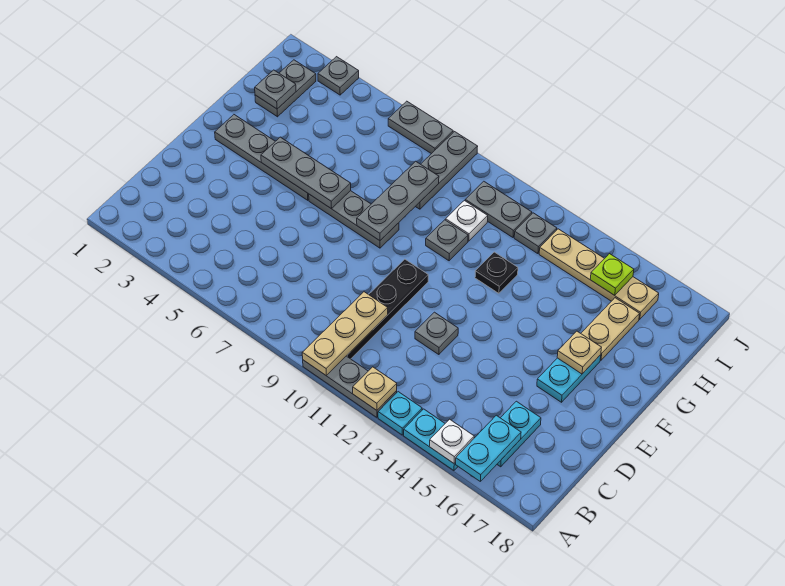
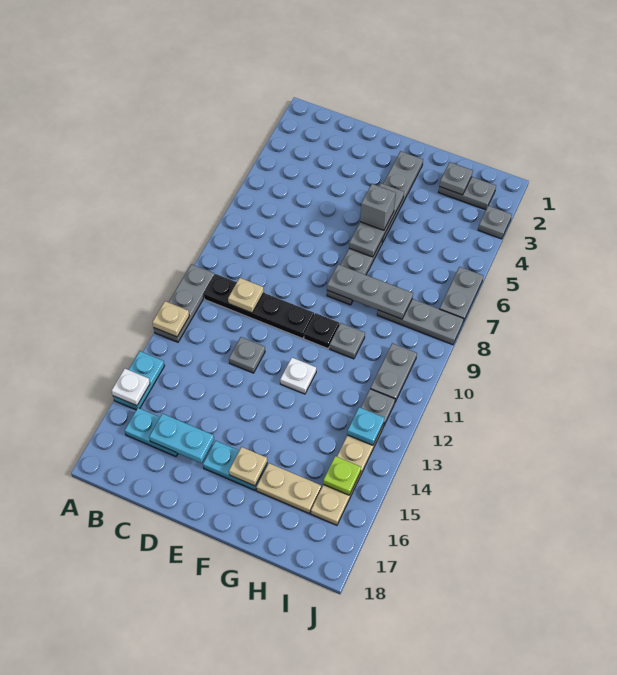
tan 1x3 plate [302,292,388,375] -> tan 1x1 plate [228,278,264,313]
cyan 1x1 plate [378,392,422,435] -> cyan 1x1 plate moved to [347,407,384,445]
cyan 1x2 plate [455,415,521,481] -> cyan 1x2 plate moved to [149,414,214,463]
none -> grey 1x1 brick [360,184,396,230]
black 1x1 plate [475,252,518,293] -> black 1x1 plate moved to [304,313,339,348]
white 1x1 plate [446,201,488,241] -> white 1x1 plate moved to [280,358,316,394]

